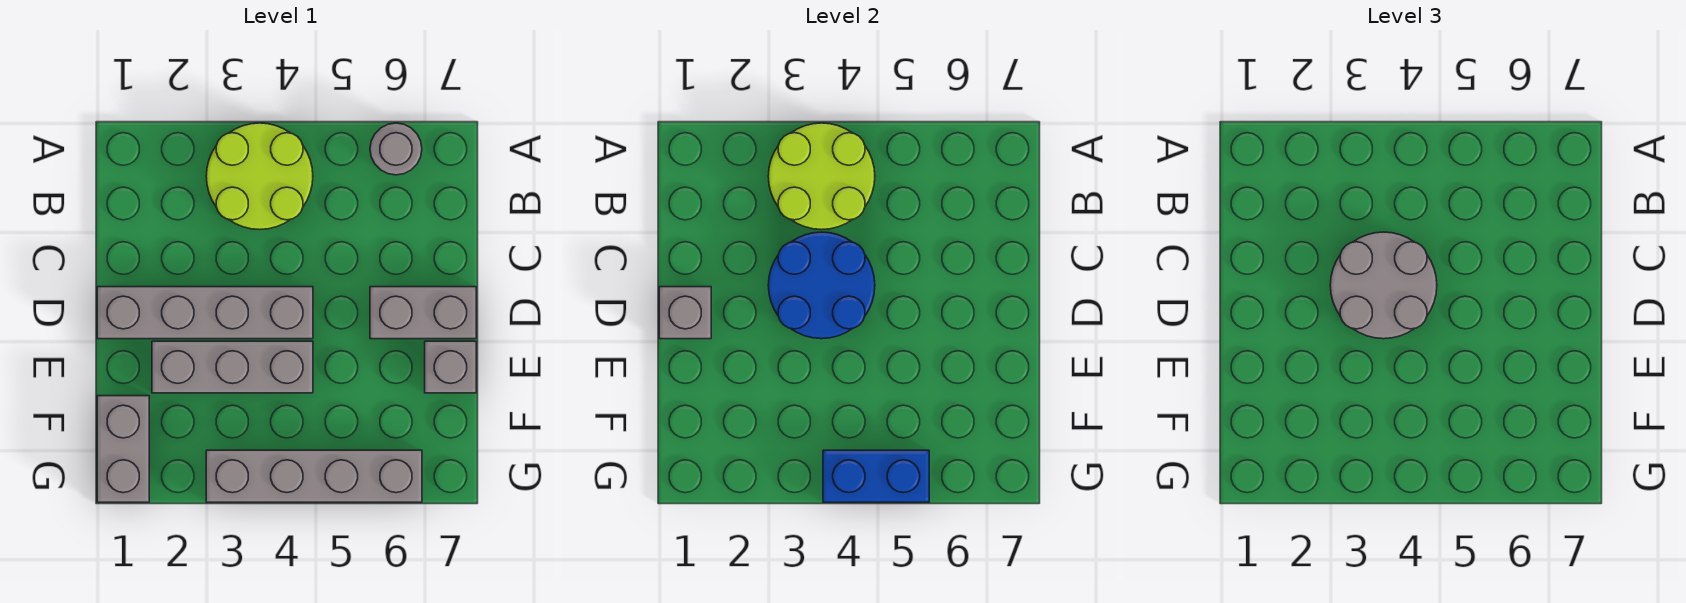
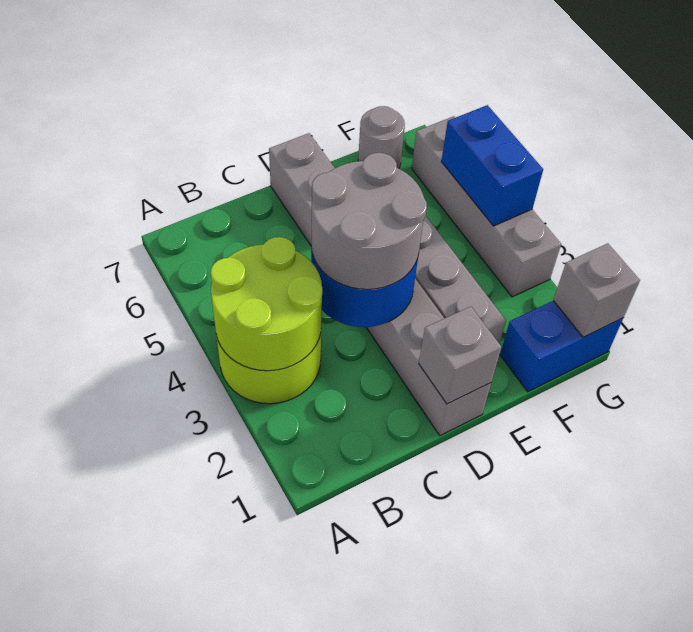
grey 1x1 round brick [370,123,422,175] -> grey 1x1 round brick moved to [358,106,405,168]
grey 1x1 brick [425,341,476,393] -> grey 1x1 brick moved to [553,243,640,337]
grey 1x2 brick [97,396,149,502] -> blue 1x2 brick [500,301,623,392]

